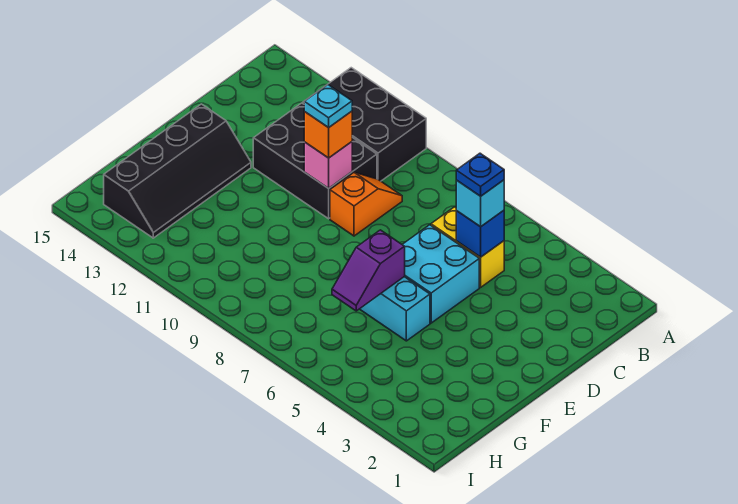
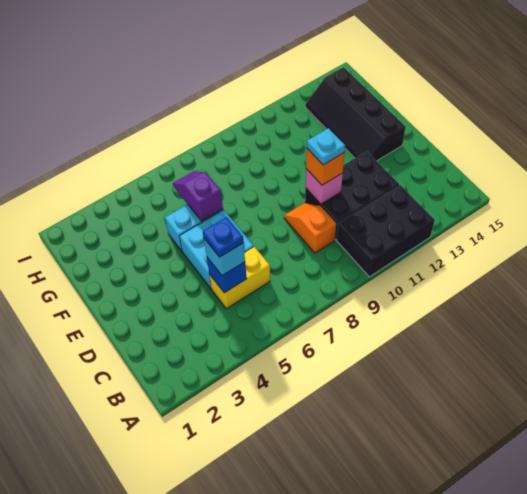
orange 1x2 slope [330,173,402,236] -> orange 1x2 slope turned to [284,203,336,253]

